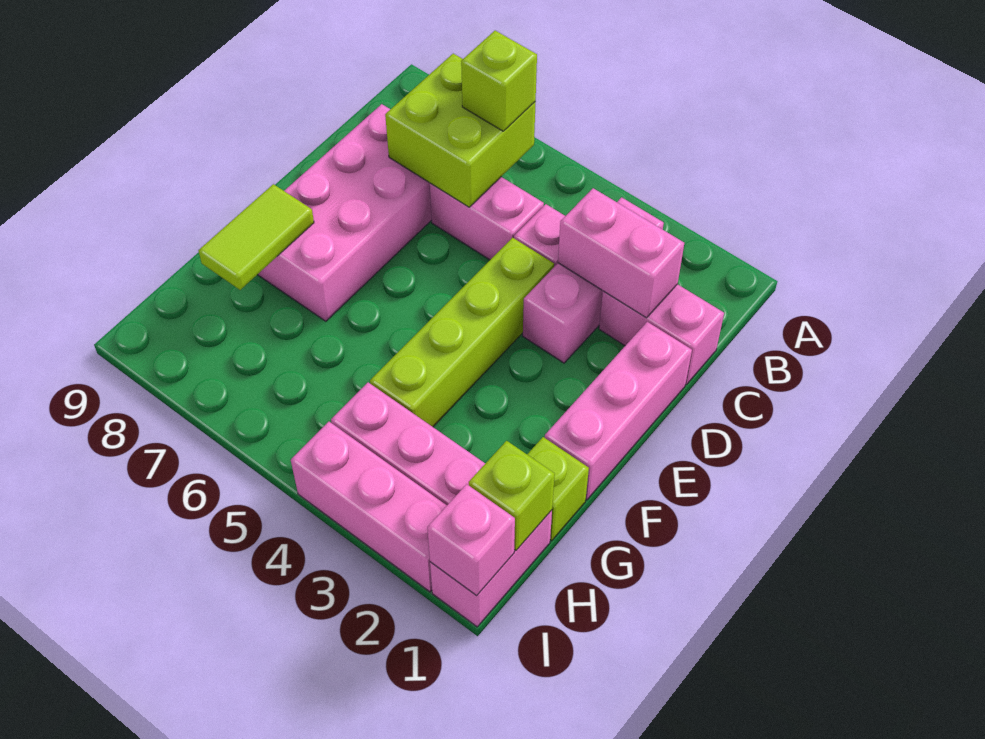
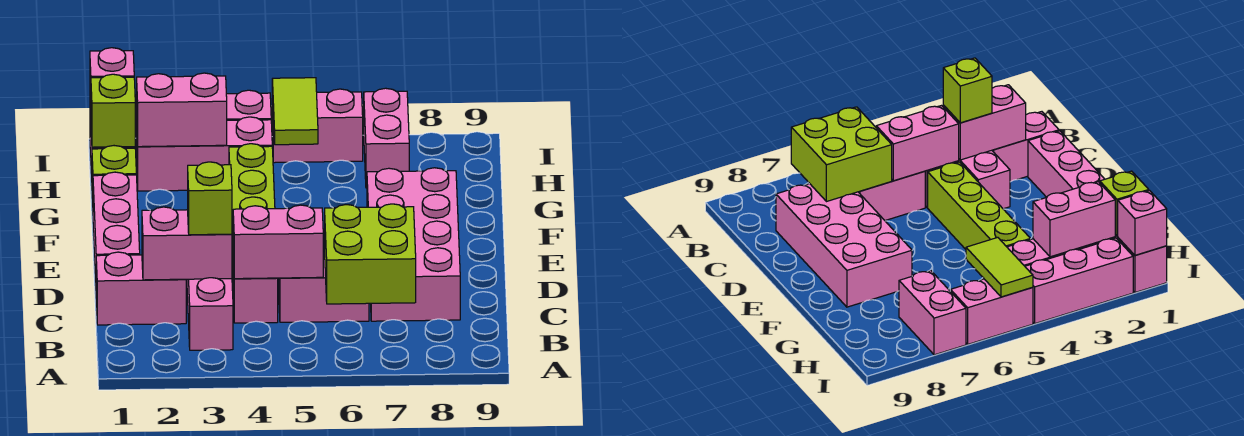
lime 1x1 brick [461,31,537,131] -> lime 1x1 brick moved to [188,162,232,235]
none -> pink 1x2 brick [233,205,323,279]
lime 1x2 tile [198,184,314,290] -> lime 1x2 tile moved to [272,78,318,145]
none -> pink 1x2 brick [137,73,227,147]
none -> pink 1x2 brick [364,88,409,188]
none -> pink 1x2 brick [272,89,363,163]

